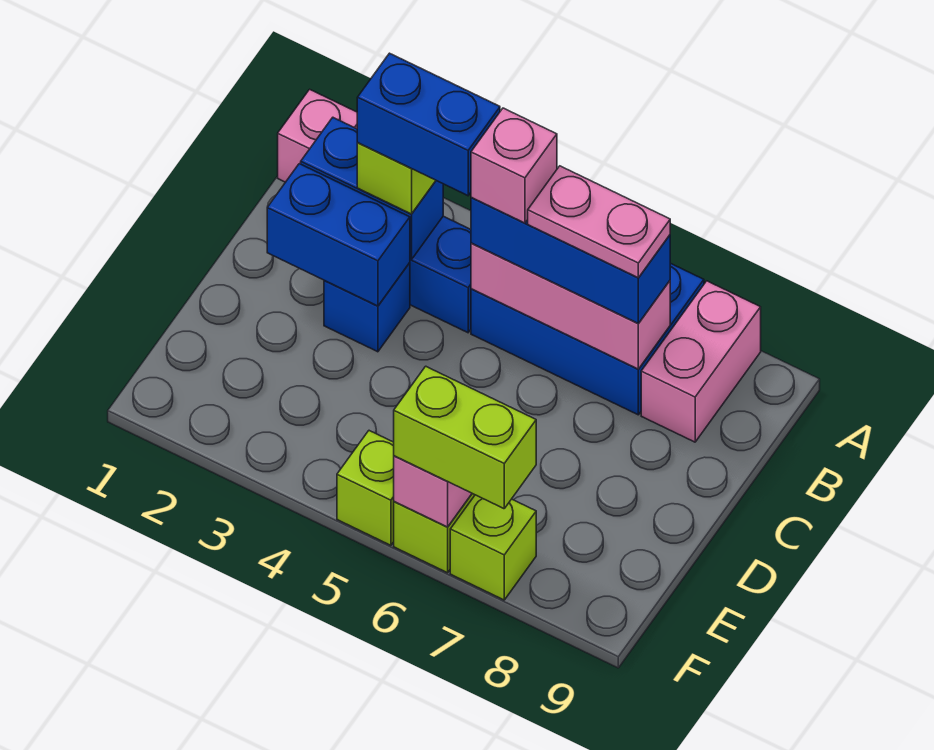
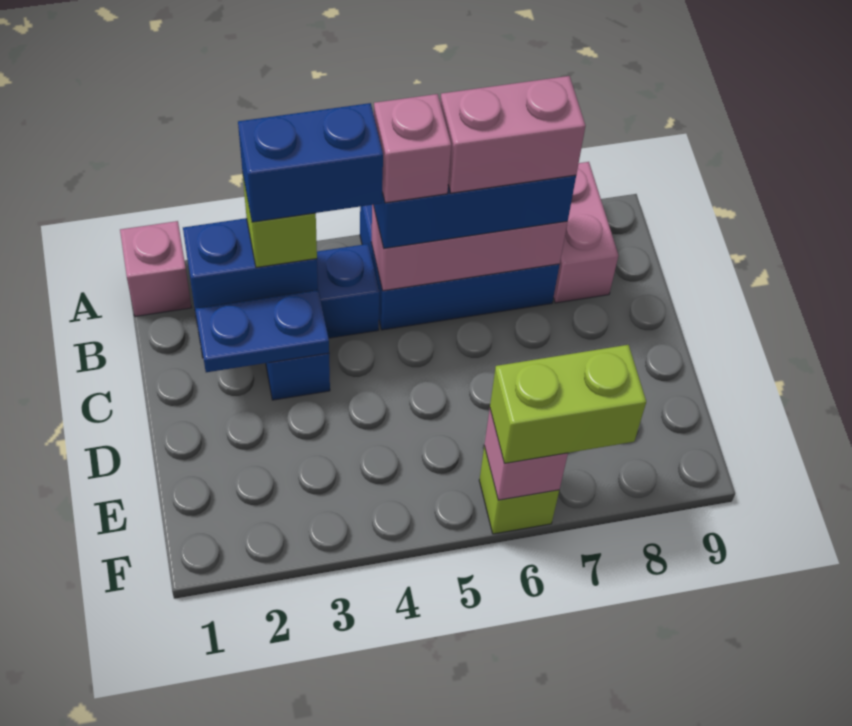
pink 1x2 plate [528,166,670,278] -> pink 1x2 brick [440,76,585,193]
blue 1x2 brick [267,164,410,306] -> blue 1x2 plate [196,290,329,372]
lime 1x1 brick [337,431,394,545] -> none
lime 1x1 brick [450,495,536,600] -> none

